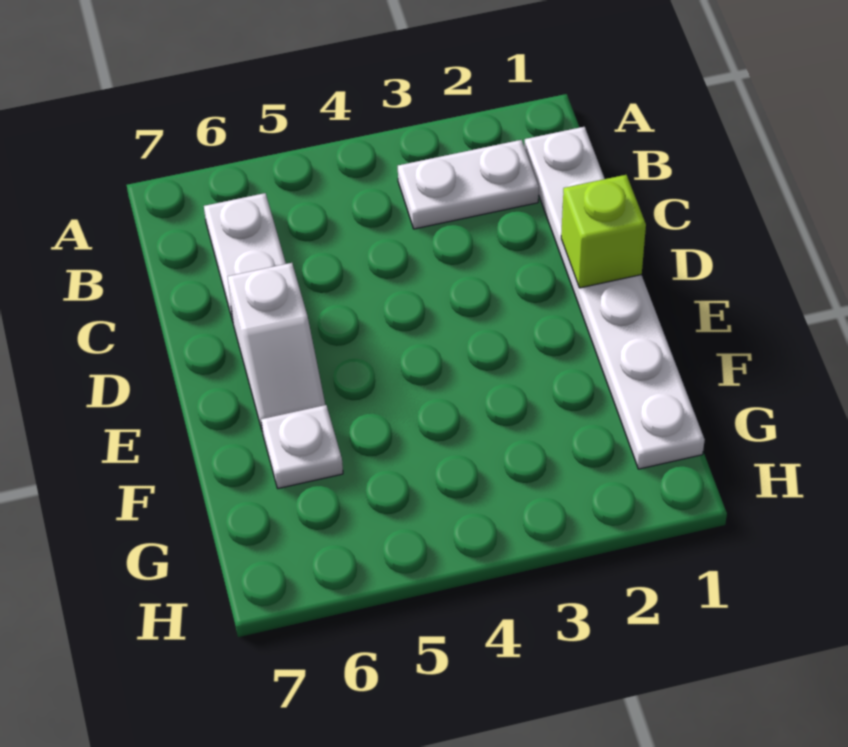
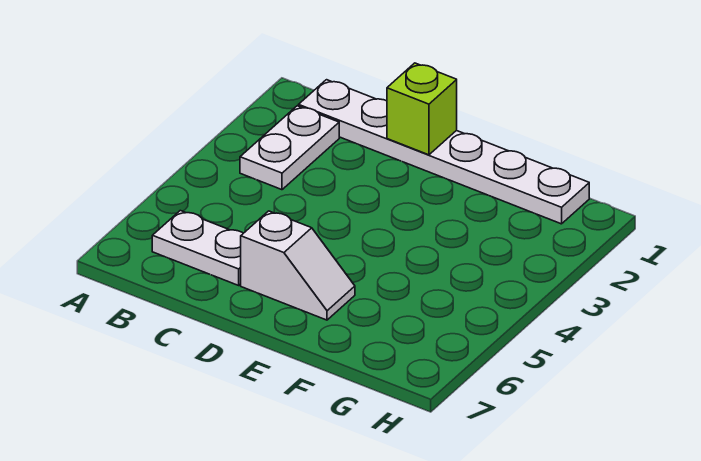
white 1x1 plate [261,405,343,488] -> none

